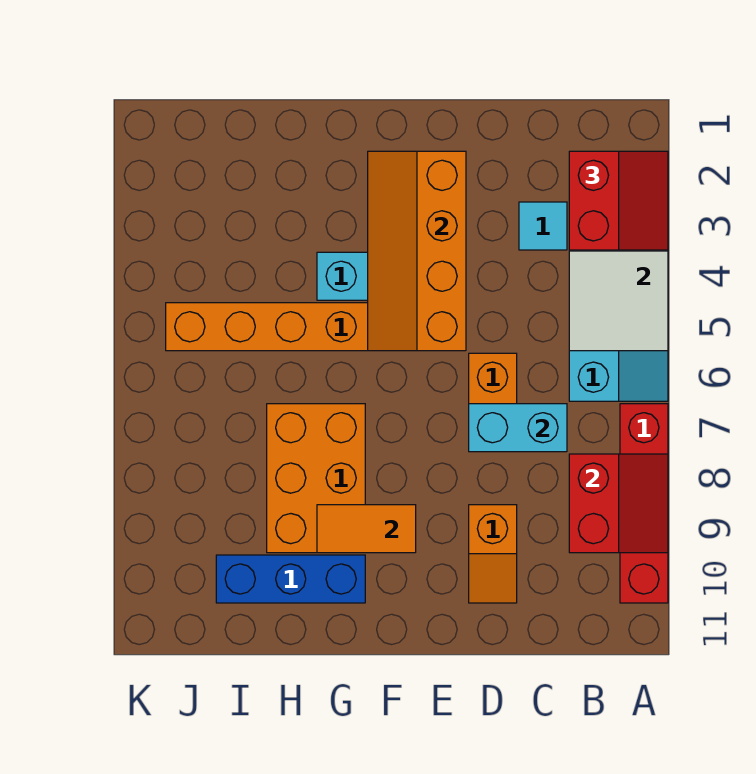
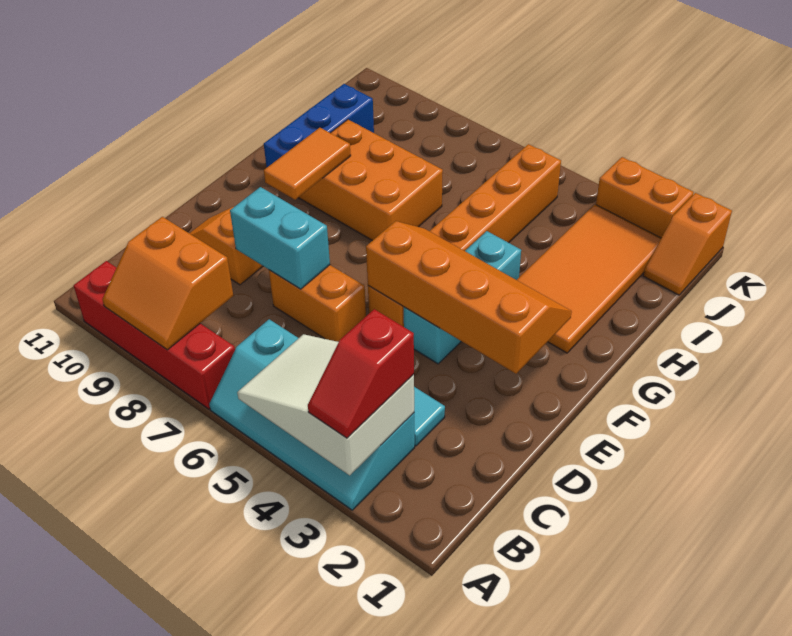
red 2x2 slope [569,151,668,250] -> red 1x2 slope [308,309,414,438]
red 2x2 slope [569,454,668,553] -> orange 2x2 slope [102,217,233,350]
cyan 1x2 brick [469,404,567,452] -> cyan 1x2 brick turned to [230,187,330,289]
none -> orange 2x4 tile [517,204,661,353]
none -> orange 1x2 slope [643,193,732,295]
none -> orange 1x2 brick [596,157,694,238]

